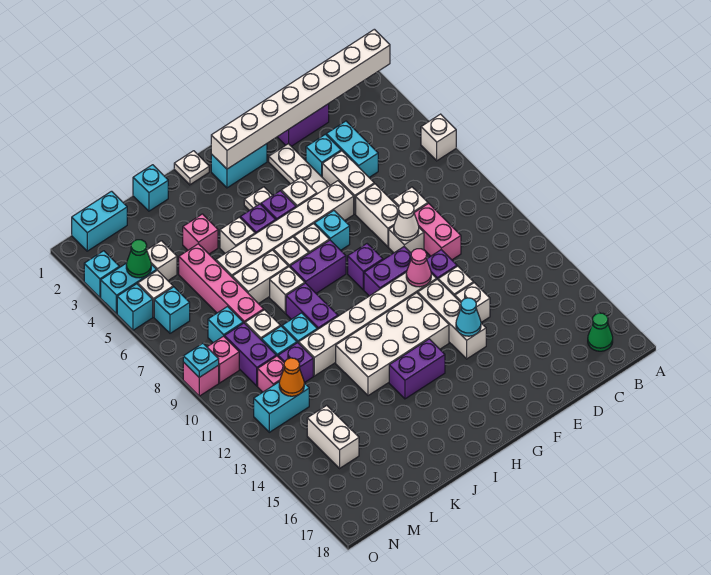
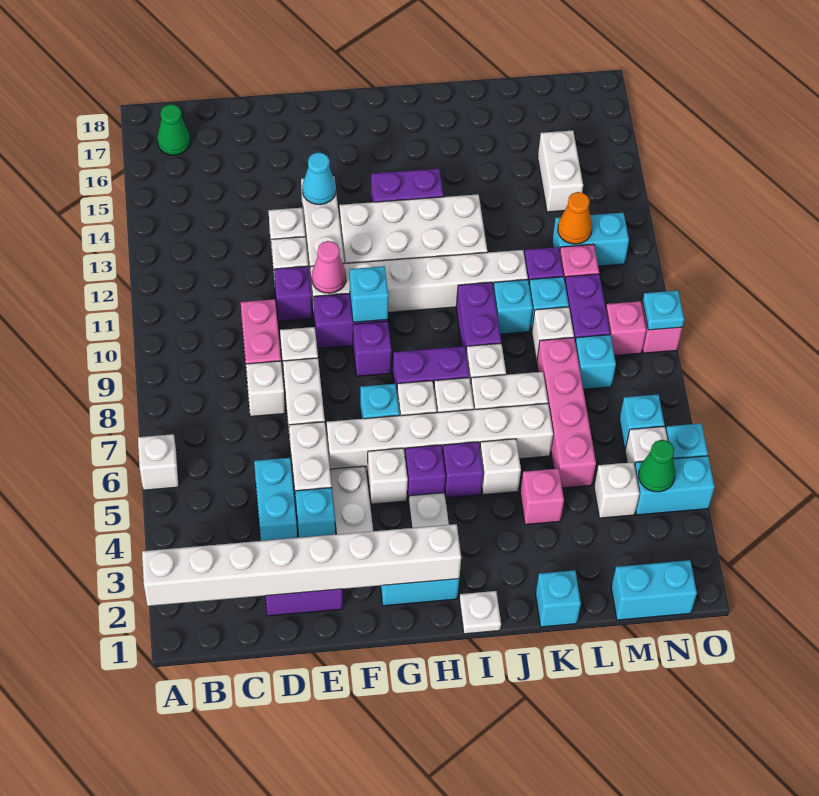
white 1x1 cone [394,202,419,241] -> none
cyan 1x1 brick [84,251,119,297] -> cyan 1x1 brick moved to [350,266,388,322]

